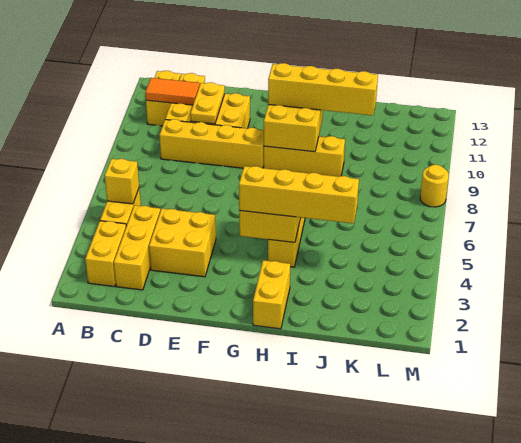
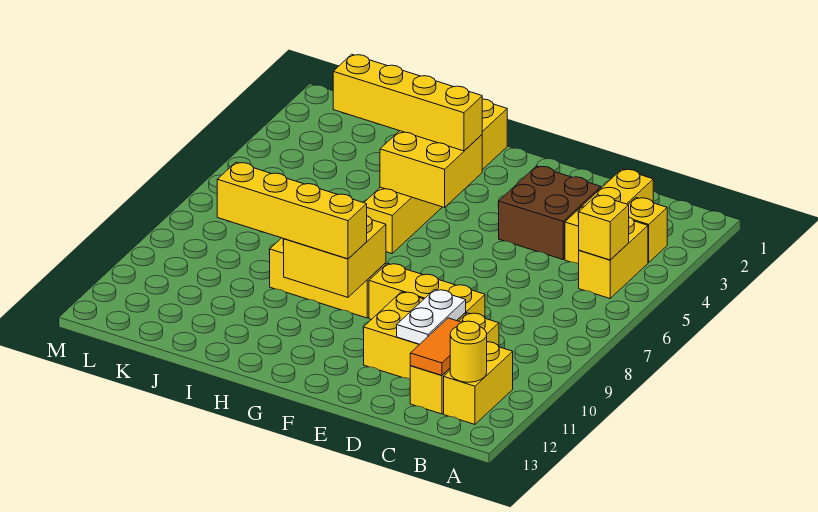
yellow 1x2 brick [85,221,126,287] -> yellow 1x1 brick [628,198,667,263]
orange 1x2 tile [145,78,200,105] -> orange 1x2 tile turned to [410,318,462,375]
yellow 1x4 brick [159,119,264,168] -> yellow 1x3 brick [369,263,485,319]
yellow 2x2 brick [149,208,216,277] -> brown 2x2 brick [499,166,601,260]
yellow 1x2 plate [190,82,225,124] -> white 1x2 plate [397,290,466,344]
yellow 1x1 round brick [420,165,449,207] -> yellow 1x1 round brick moved to [450,321,487,382]

